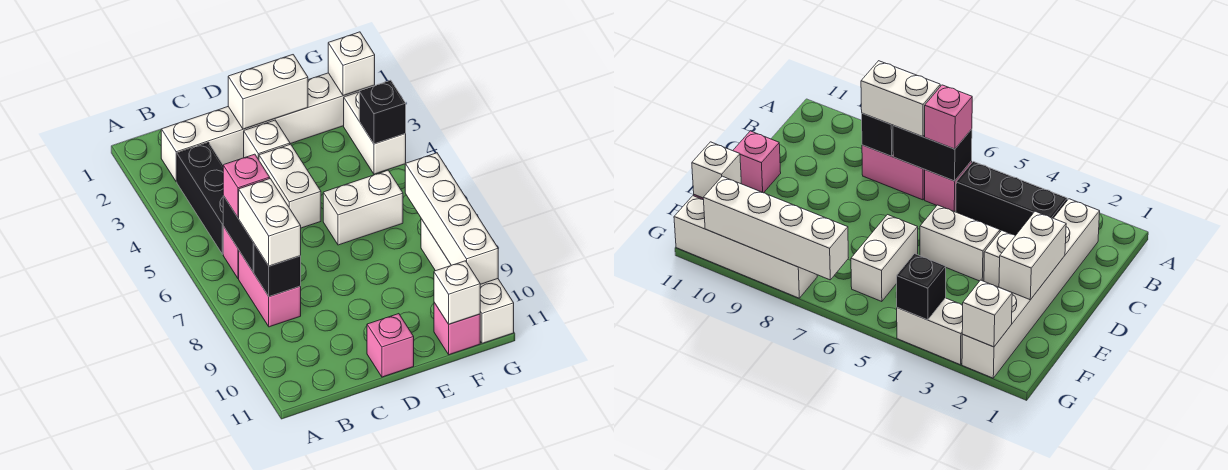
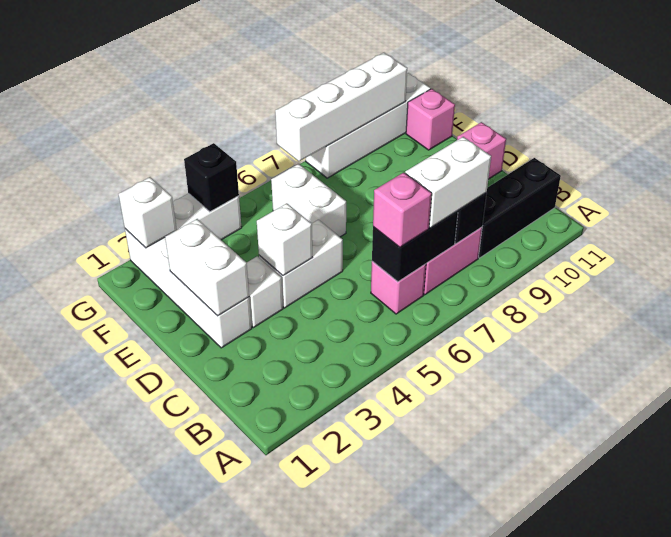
white 1x6 brick [161,73,375,182] -> white 1x4 brick [125,229,252,348]
black 1x3 brick [177,143,223,254] -> black 1x3 brick moved to [479,158,561,258]
white 1x1 brick [434,261,480,324] -> white 1x1 brick moved to [257,203,313,276]

